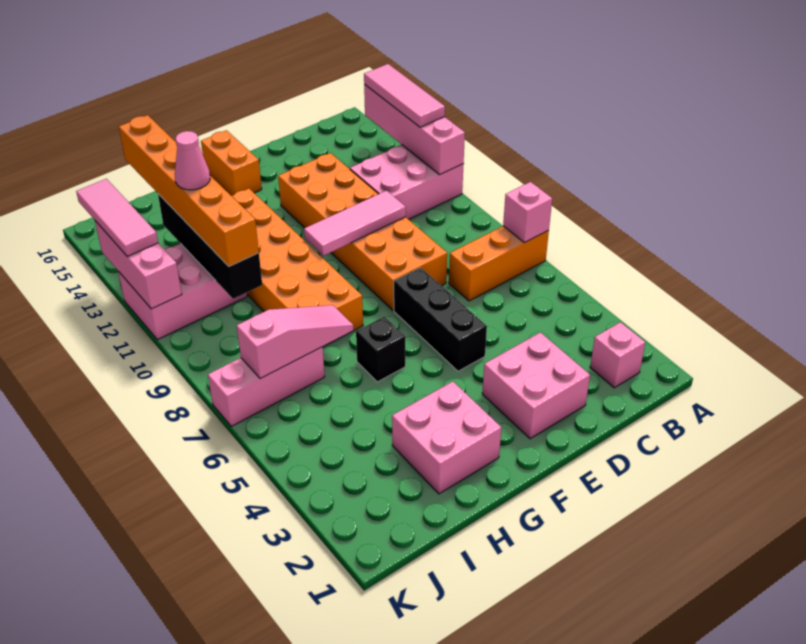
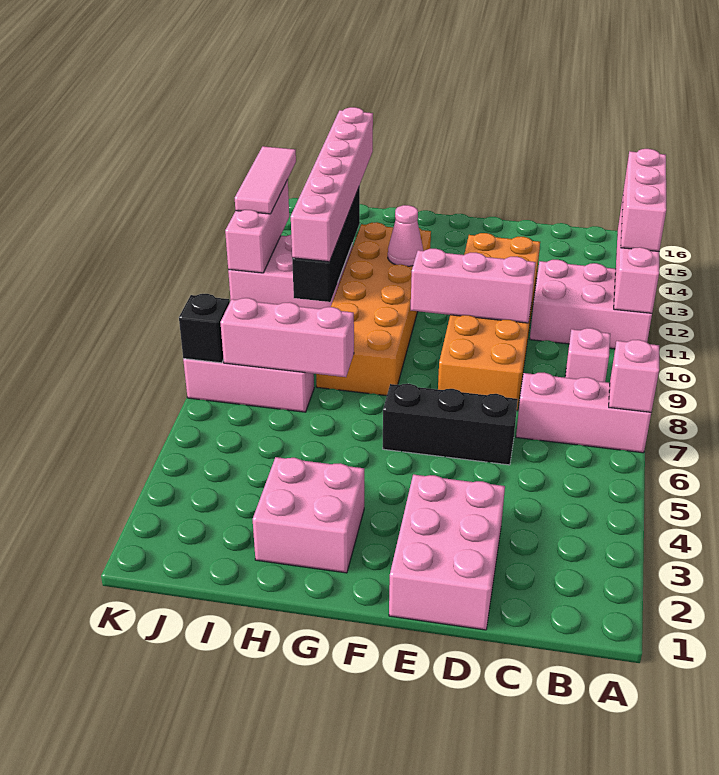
orange 1x3 brick [449,226,549,301] -> pink 1x3 brick [516,373,651,453]
pink 1x3 tile [364,64,445,127] -> pink 1x3 brick [621,149,666,251]
pink 1x1 brick [590,322,645,388] -> pink 1x1 brick moved to [565,328,610,382]
pink 2x2 brick [482,333,590,439] -> pink 2x3 brick [389,474,505,630]
pink 1x3 tile [304,191,406,256] -> pink 1x3 brick [411,249,536,323]
black 1x3 brick [394,268,487,371] -> black 1x3 brick turned to [383,384,518,465]
orange 1x2 brick [201,130,262,196] -> none
black 1x1 brick [356,317,405,382] -> black 1x1 brick moved to [179,294,230,363]
pink 1x3 slope [237,305,353,379] -> pink 1x3 brick [220,298,354,377]
orange 1x6 brick [119,115,259,266] -> pink 1x6 brick [291,107,373,262]
pink 1x1 cone [175,131,210,190] -> pink 1x1 cone moved to [388,205,423,266]

